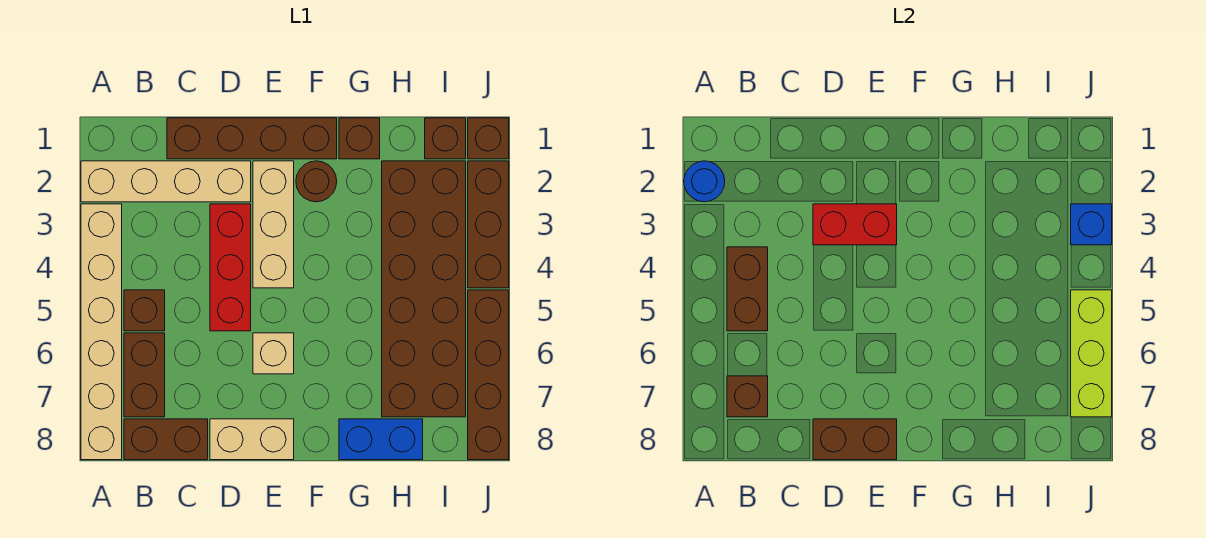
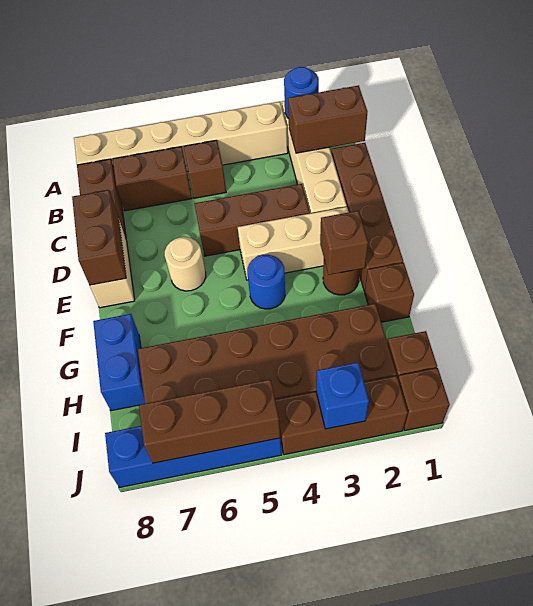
brown 1x2 brick [727,247,768,331] -> brown 1x2 brick moved to [288,85,367,153]
brown 1x1 brick [727,376,768,417] -> brown 1x1 brick moved to [320,211,368,275]
red 1x3 brick [210,204,251,331] -> brown 1x3 brick [194,184,310,256]
red 1x2 brick [813,204,897,245] -> none
tan 1x1 brick [253,333,294,374] -> tan 1x1 round brick [165,237,206,291]
none -> blue 1x1 round brick [247,255,285,309]
brown 1x4 brick [468,290,509,460] -> blue 1x4 brick [105,426,282,488]
lime 1x3 brick [1071,290,1112,417] -> brown 1x3 brick [139,380,280,463]

